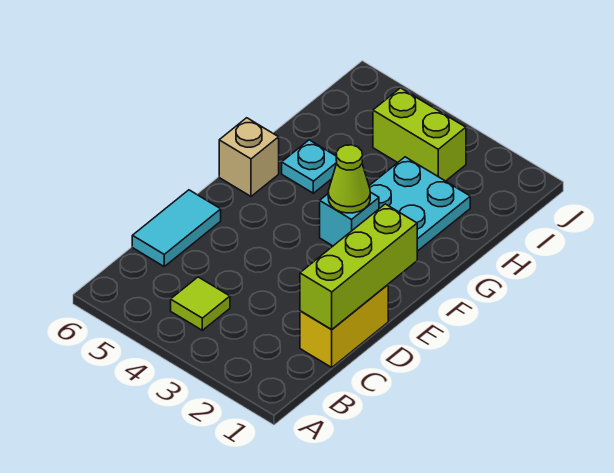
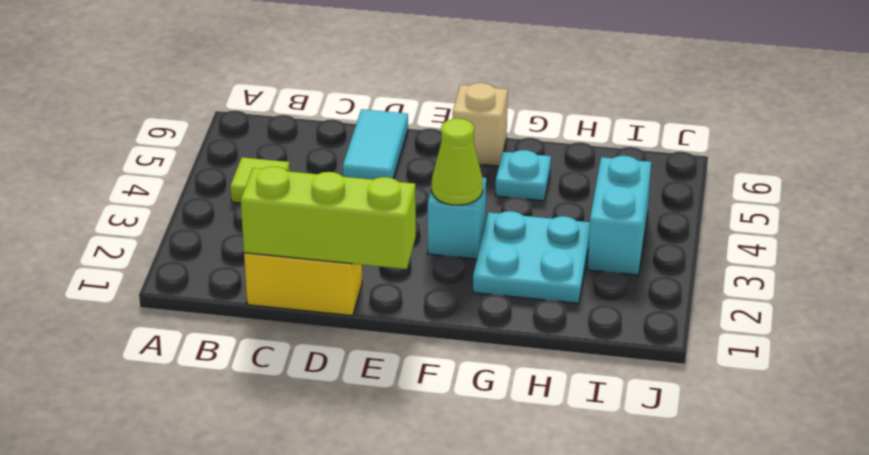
cyan 1x2 tile [132,190,221,266] -> cyan 1x2 tile turned to [343,109,408,180]
lime 1x2 brick [373,88,466,181] -> cyan 1x2 brick [587,156,651,275]

